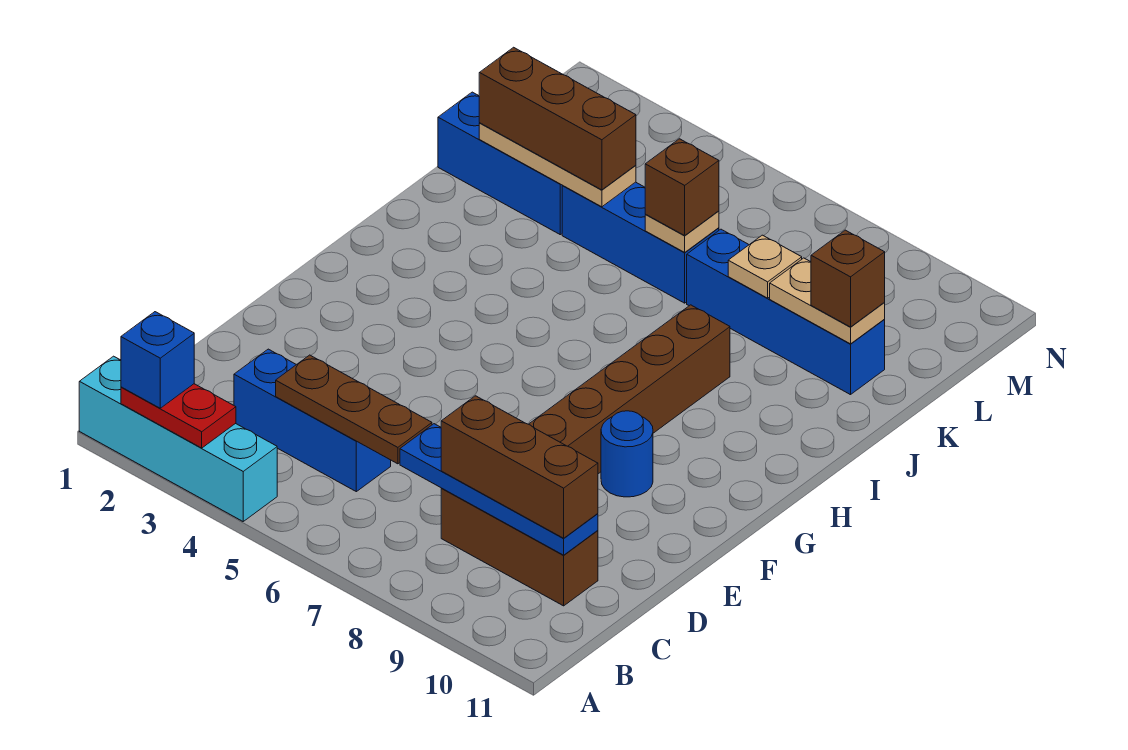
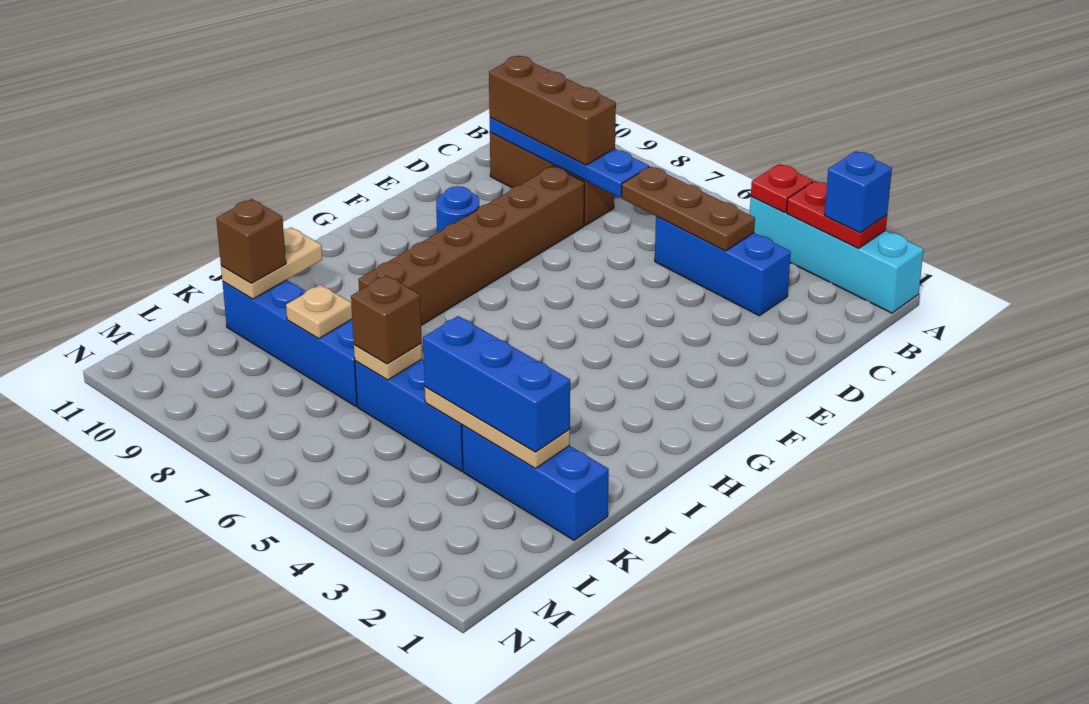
none -> red 1x1 plate [751,164,813,213]
brown 1x3 brick [479,47,636,190] -> blue 1x3 brick [423,316,570,452]
tan 1x2 plate [770,258,885,344] -> tan 1x2 plate turned to [221,227,322,299]

